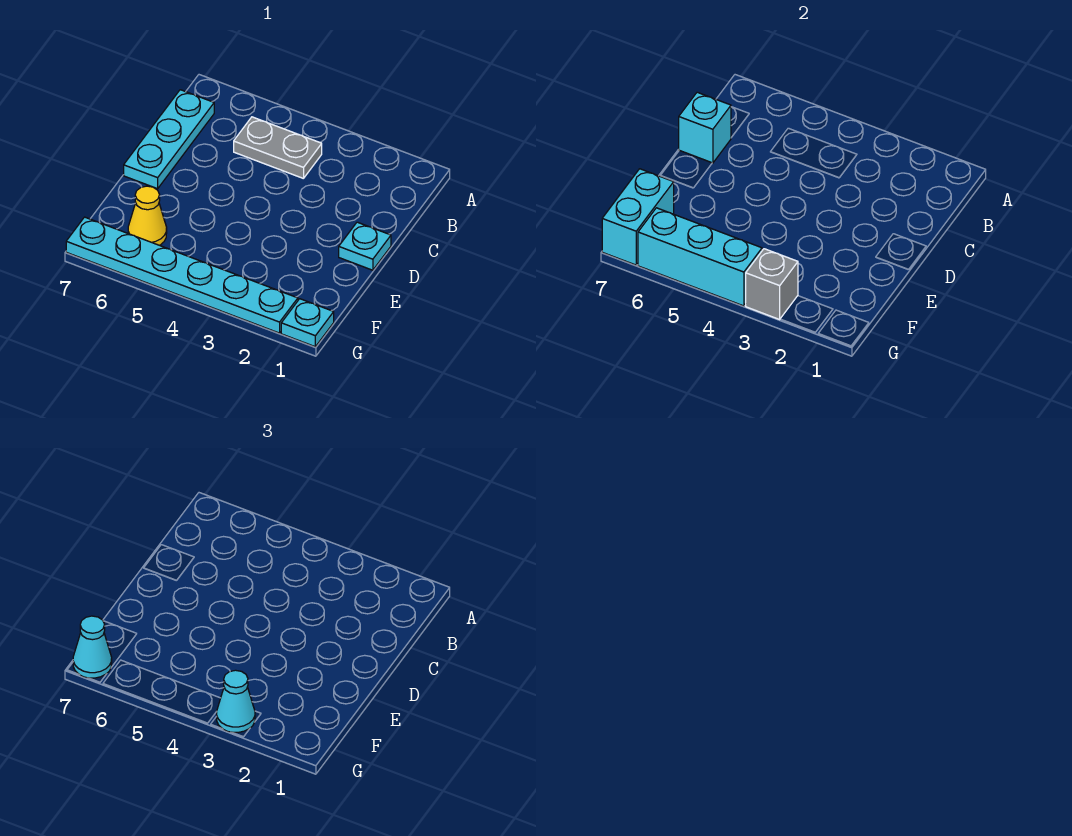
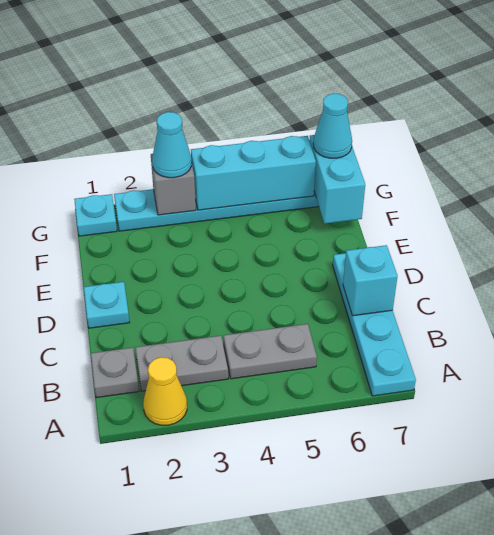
none -> grey 1x1 plate [91,347,139,398]
none -> grey 1x2 plate [135,336,228,391]
cyan 1x3 plate [124,90,214,189] -> cyan 1x4 plate [333,253,416,396]
yellow 1x1 cone [128,186,167,245] -> yellow 1x1 cone moved to [143,357,187,425]

